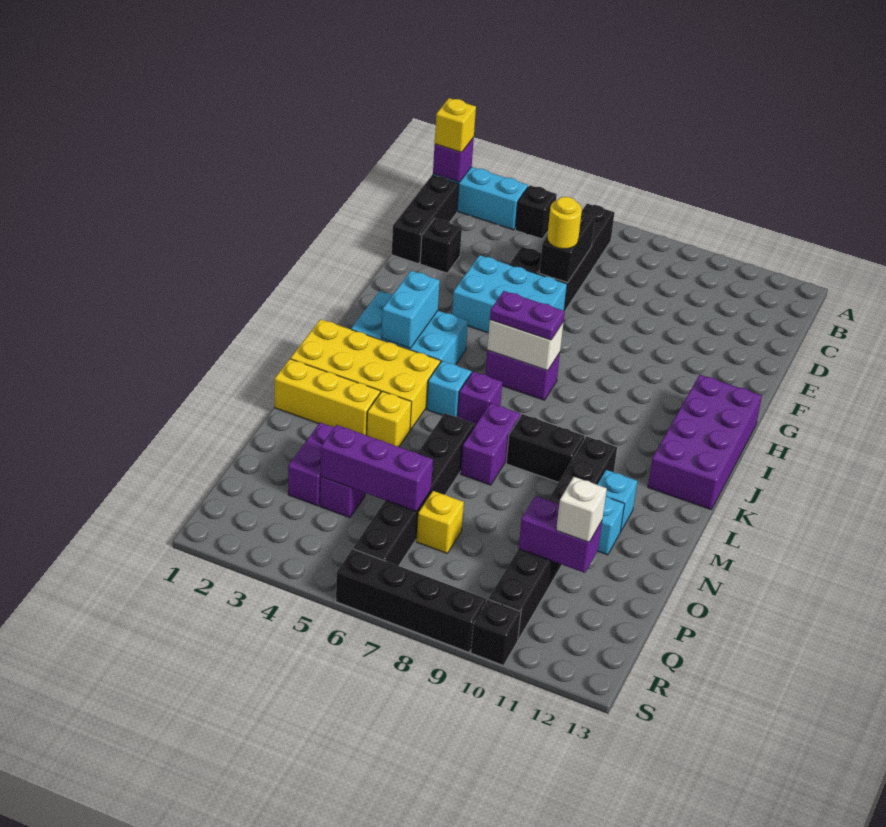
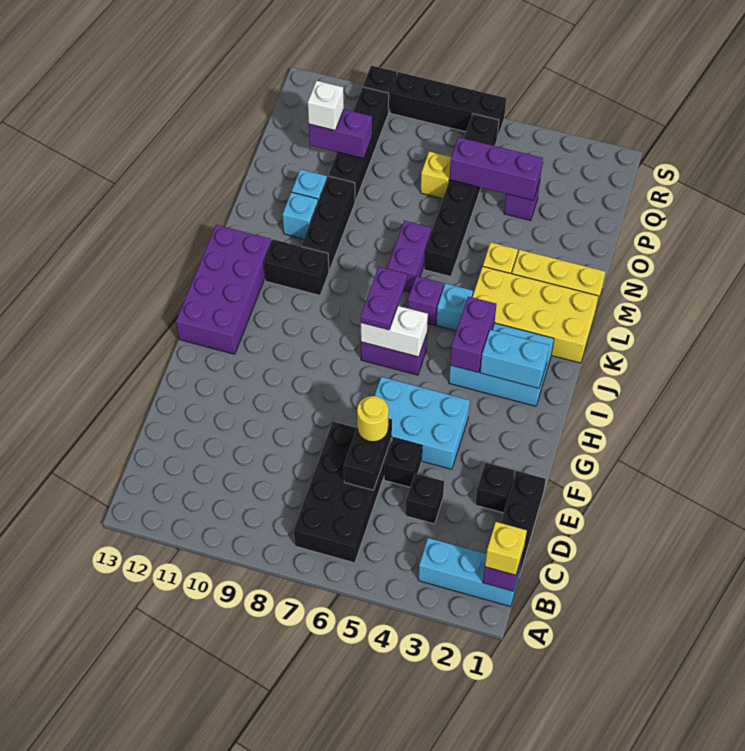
black 1x1 brick [515,185,557,239] -> black 1x1 brick moved to [406,473,444,524]
black 1x4 brick [539,204,614,311] -> black 2x4 brick [294,422,392,563]
cyan 1x2 brick [381,271,440,348] -> cyan 1x2 brick turned to [480,330,549,388]
purple 1x2 plate [490,291,565,340] -> purple 1x2 plate turned to [361,267,407,330]
black 1x2 brick [506,414,585,482] -> black 1x2 brick moved to [263,239,329,295]
purple 1x2 brick [288,423,334,506] -> purple 1x2 brick moved to [450,296,496,372]

